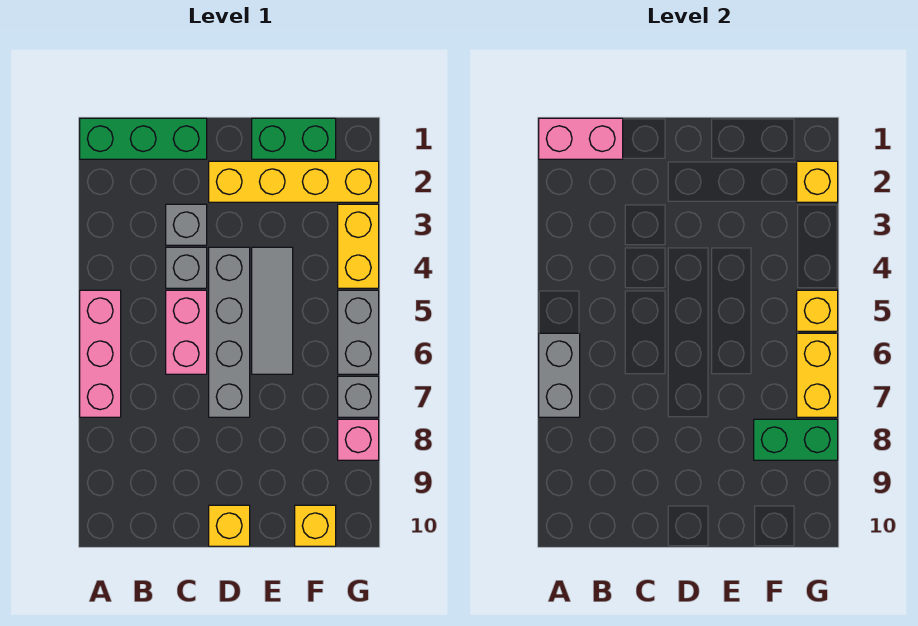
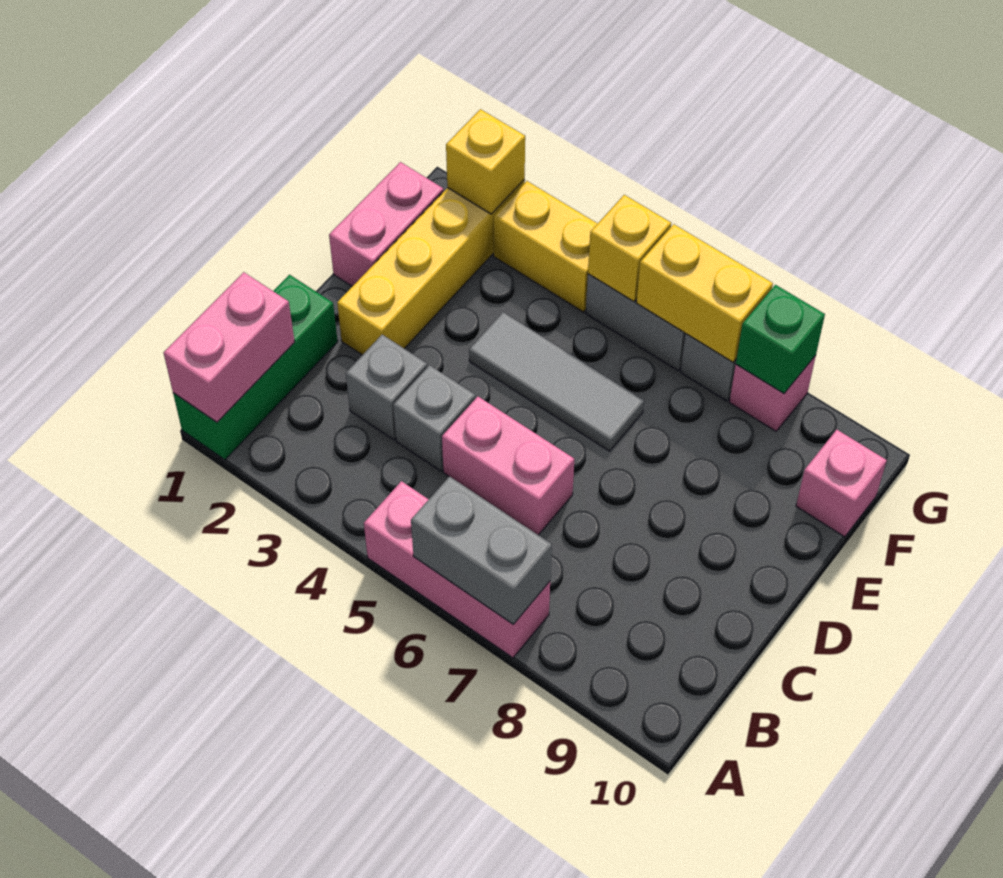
grey 1x4 brick [209,247,250,417] -> none
yellow 1x1 brick [209,505,250,546] -> none
green 1x2 brick [252,118,336,159] -> pink 1x2 brick [329,162,444,286]
green 1x2 brick [754,419,838,460] -> green 1x1 brick [736,285,825,393]
yellow 1x1 brick [295,505,336,546] -> pink 1x1 brick [796,430,887,537]

